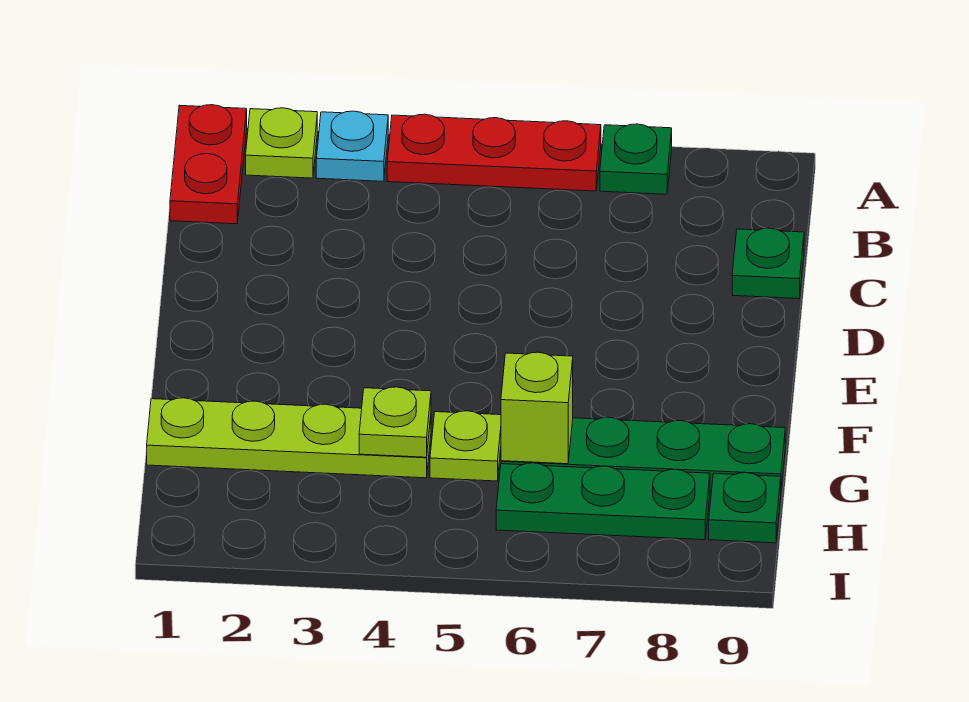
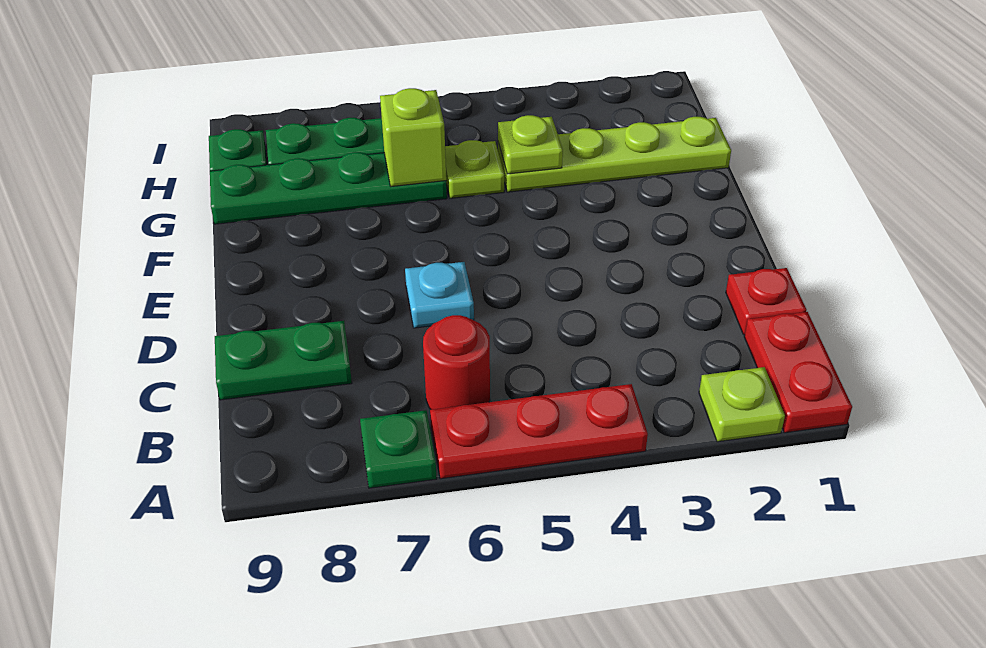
cyan 1x1 plate [316,111,388,181] -> cyan 1x1 plate moved to [405,262,474,328]
none -> red 1x1 round brick [423,315,490,410]
none -> red 1x1 plate [726,268,806,335]
green 1x1 plate [732,228,804,299] -> green 1x2 plate [215,321,352,400]

